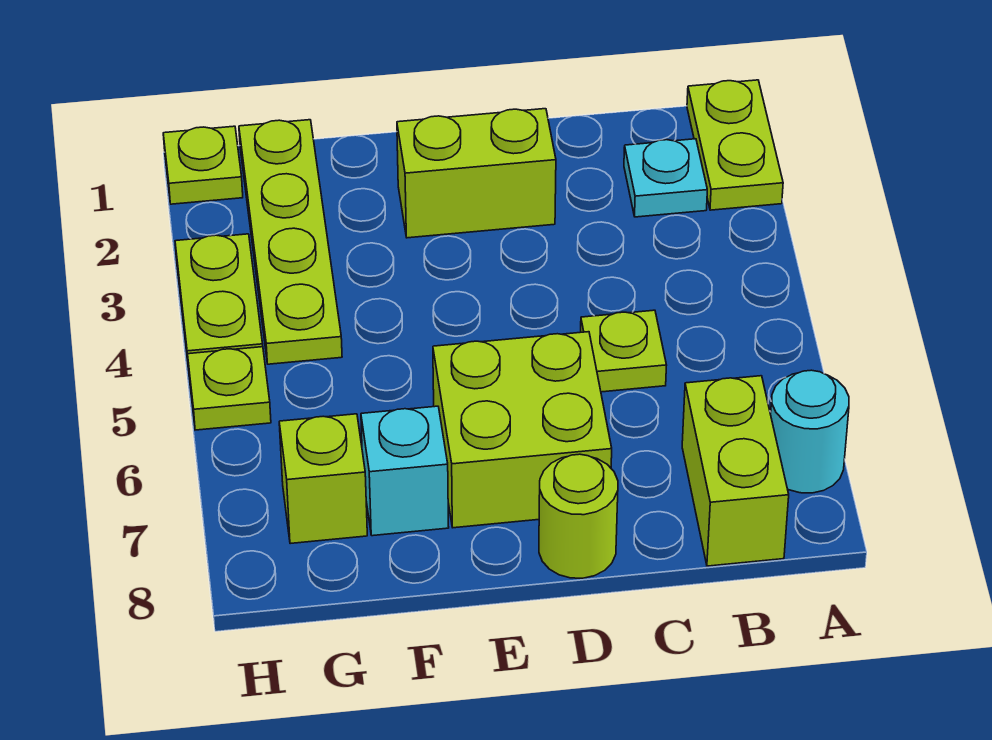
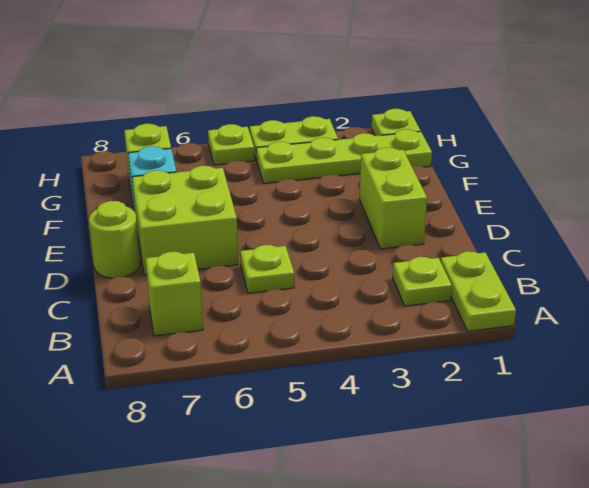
lime 1x2 plate [687,80,783,210] -> lime 1x2 plate turned to [441,251,516,331]
cyan 1x1 round brick [771,370,849,493] -> none
cyan 1x1 plate [624,139,707,217] -> lime 1x1 plate [393,257,452,306]
lime 1x2 brick [682,376,789,566] -> lime 1x1 brick [146,252,203,336]

